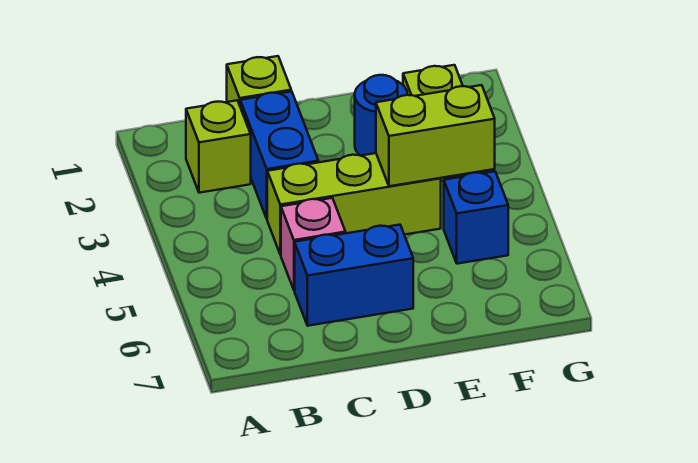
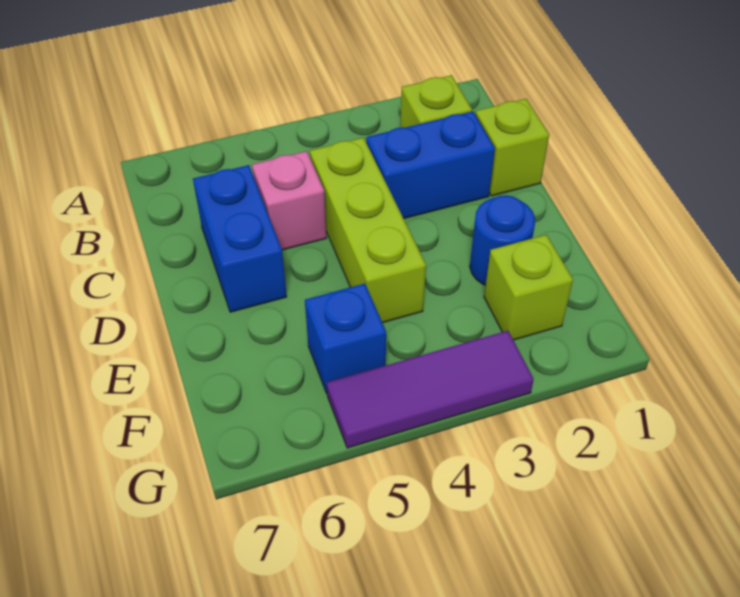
lime 1x2 brick [376,85,495,186] -> none
none -> purple 1x3 tile [327,331,534,448]

